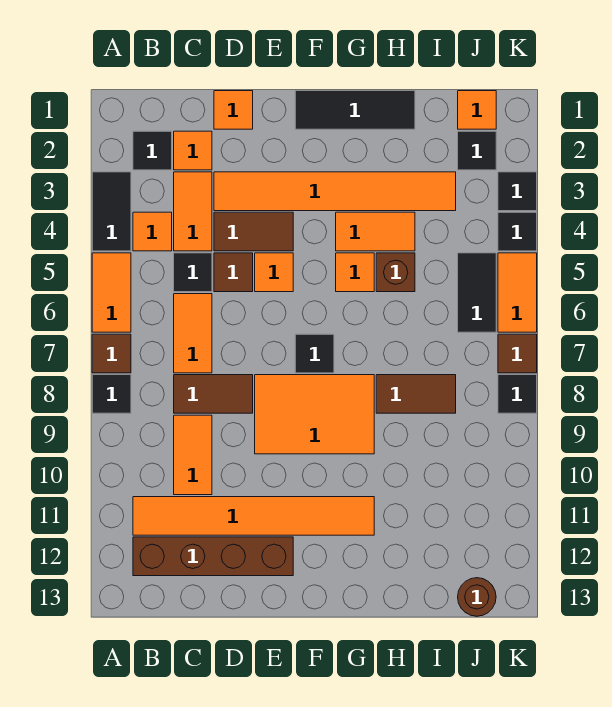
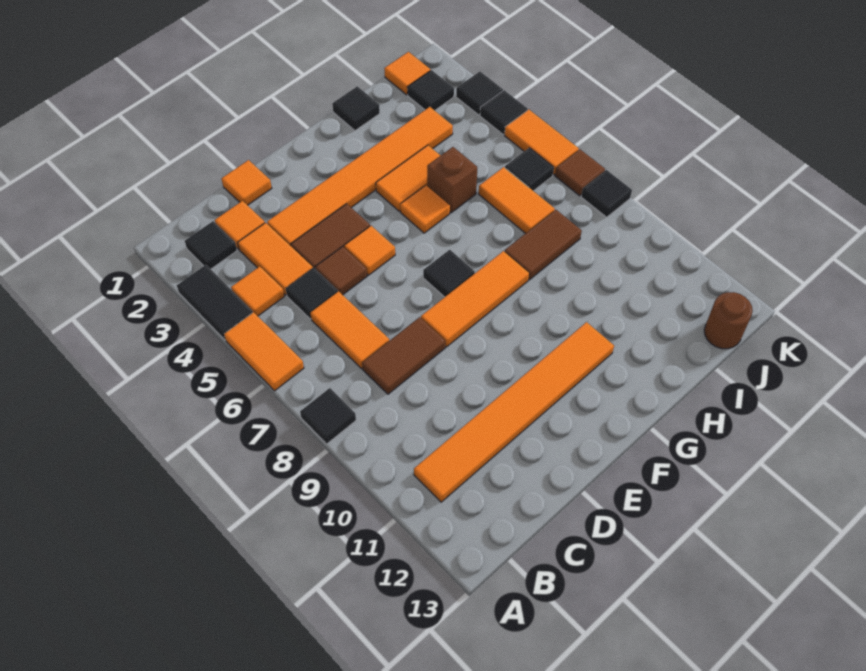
brown 1x1 tile [92,334,131,373] -> none
brown 1x4 brick [133,537,293,576] -> none
orange 1x2 tile [174,415,212,495] -> orange 1x2 tile moved to [479,167,555,234]
orange 2x3 tile [255,375,374,454] -> orange 1x3 tile [421,251,529,347]
black 1x3 tile [295,91,415,129] -> black 1x1 tile [332,86,380,131]
black 1x2 tile [458,253,496,332] -> black 1x1 tile [505,148,554,191]

